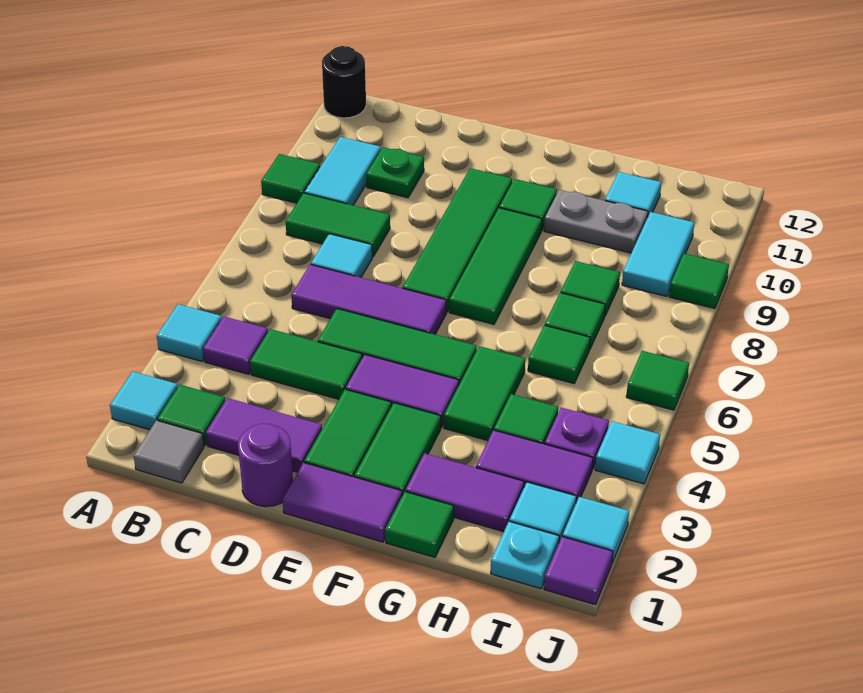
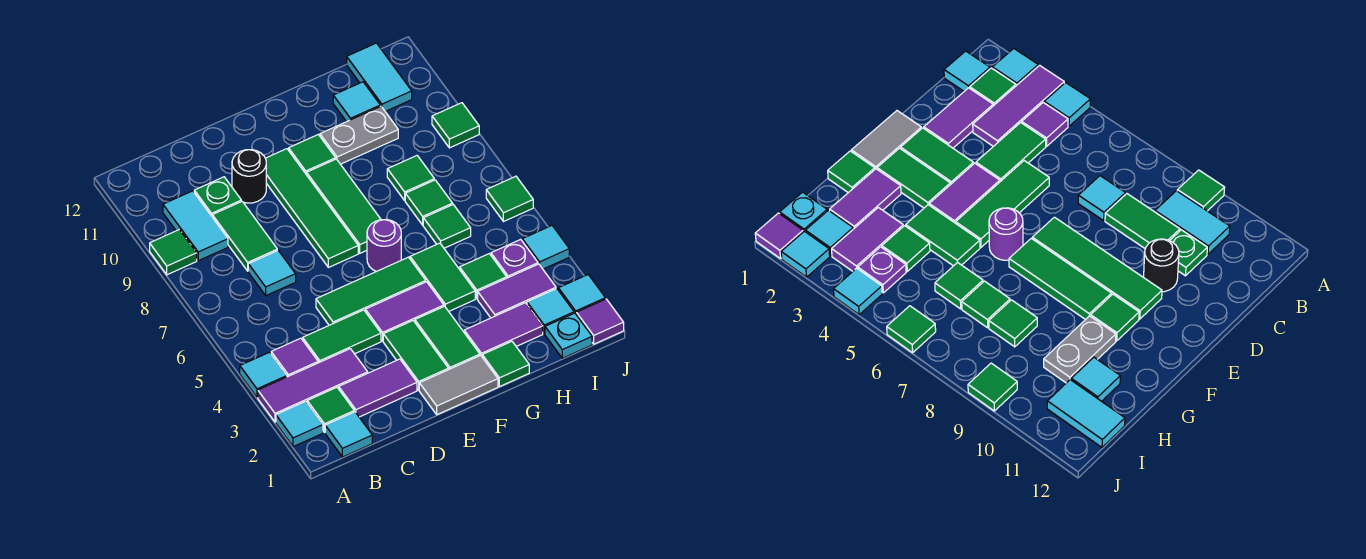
black 1x1 round brick [322,46,366,118] -> black 1x1 round brick moved to [232,150,266,203]
grey 1x1 tile [134,420,204,483] -> cyan 1x1 tile [325,412,372,457]
green 1x2 tile [286,193,390,257] -> green 1x2 tile turned to [212,201,277,271]
purple 1x3 tile [291,265,446,334] -> purple 1x3 tile moved to [258,349,368,422]
purple 1x1 round brick [238,424,293,507] -> purple 1x1 round brick moved to [367,220,401,272]
purple 1x2 tile [283,463,402,542] -> grey 1x2 tile [419,355,498,415]
cyan 1x2 tile [622,212,694,296] -> cyan 1x2 tile moved to [347,43,412,111]

